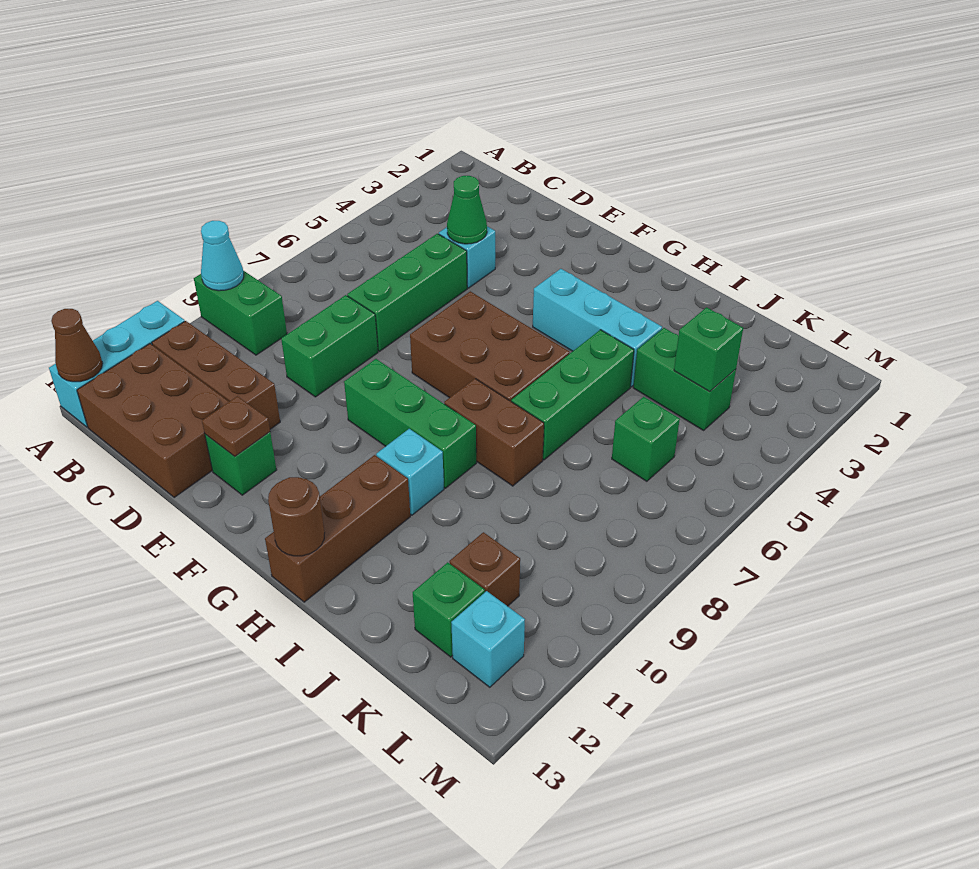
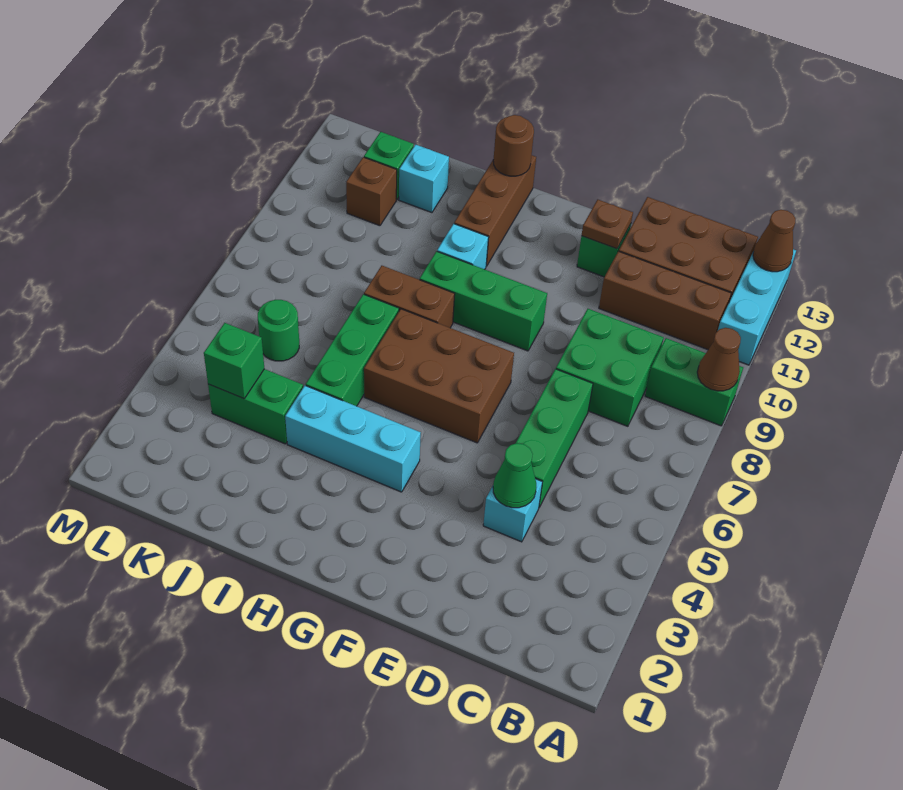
cyan 1x1 cone [201,221,244,291] -> brown 1x1 cone [697,328,741,391]
green 1x2 brick [281,295,378,397] -> green 2x2 brick [556,309,664,426]
green 1x1 brick [612,397,680,481] -> green 1x1 round brick [258,300,299,361]
cyan 1x1 brick [451,591,525,687] -> cyan 1x1 brick moved to [399,145,449,213]

